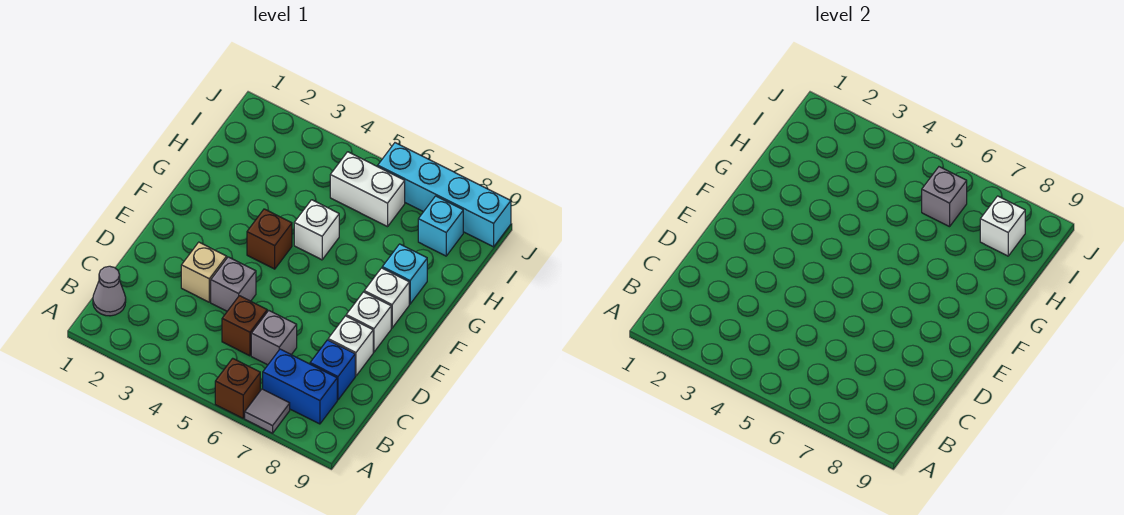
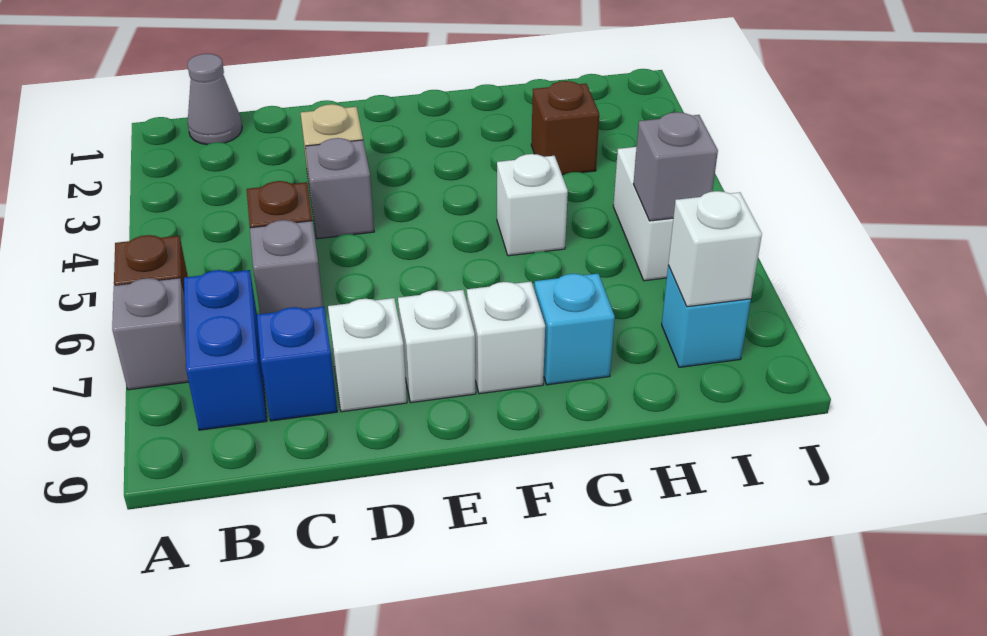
grey 1x1 tile [245,389,290,433] -> grey 1x1 brick [112,278,189,390]
brown 1x1 brick [247,209,292,269] -> brown 1x1 brick moved to [531,81,599,175]
cyan 1x4 brick [378,143,511,247] -> none

